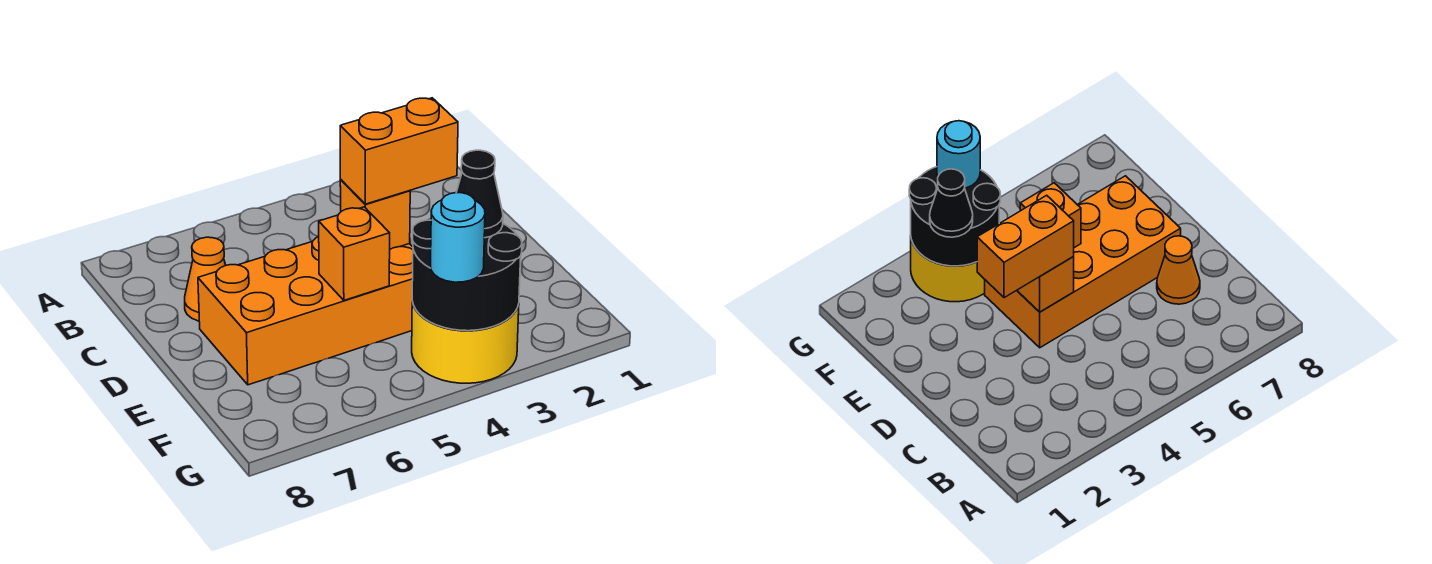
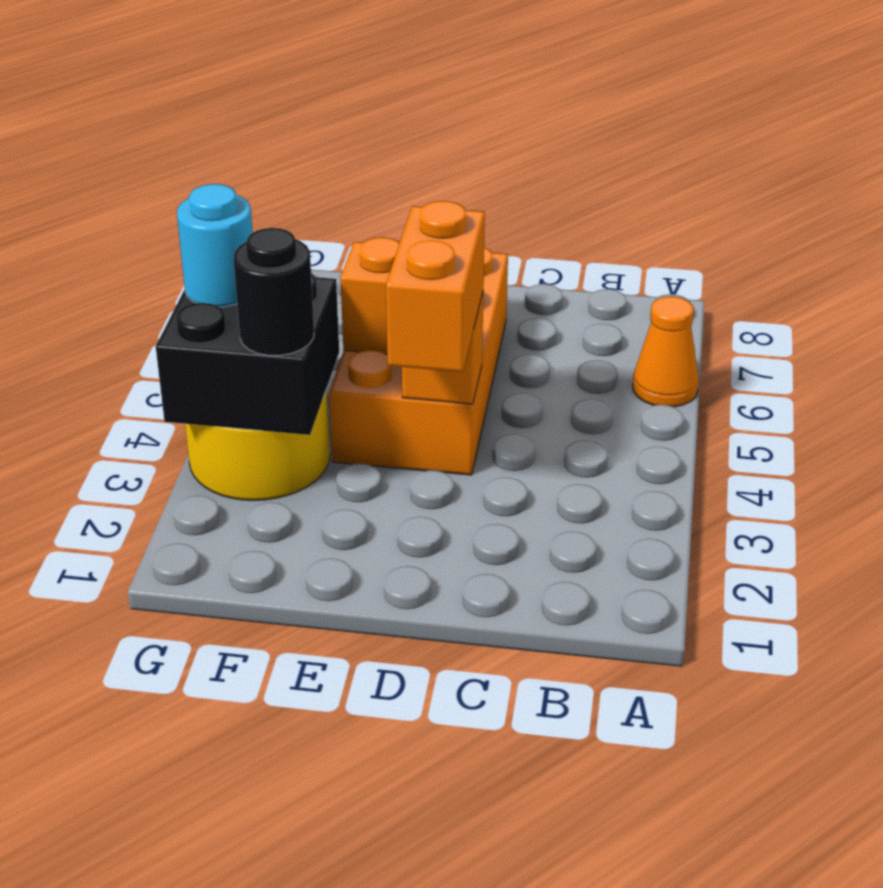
orange 1x1 cone [185,237,226,321] -> orange 1x1 cone moved to [633,296,699,407]
black 2x2 round brick [412,220,522,331] -> black 2x2 brick [156,274,339,435]
black 1x1 cone [456,150,503,238] -> black 1x1 round brick [233,228,314,355]

